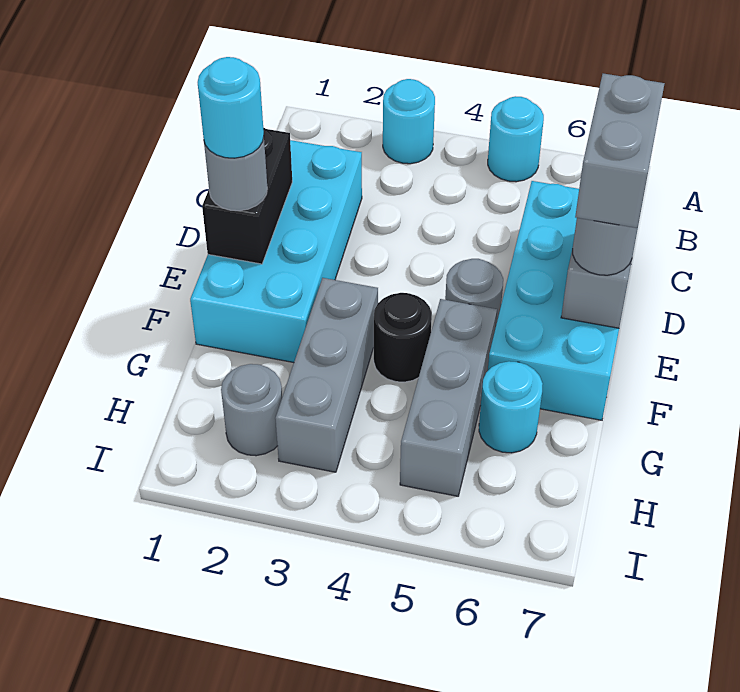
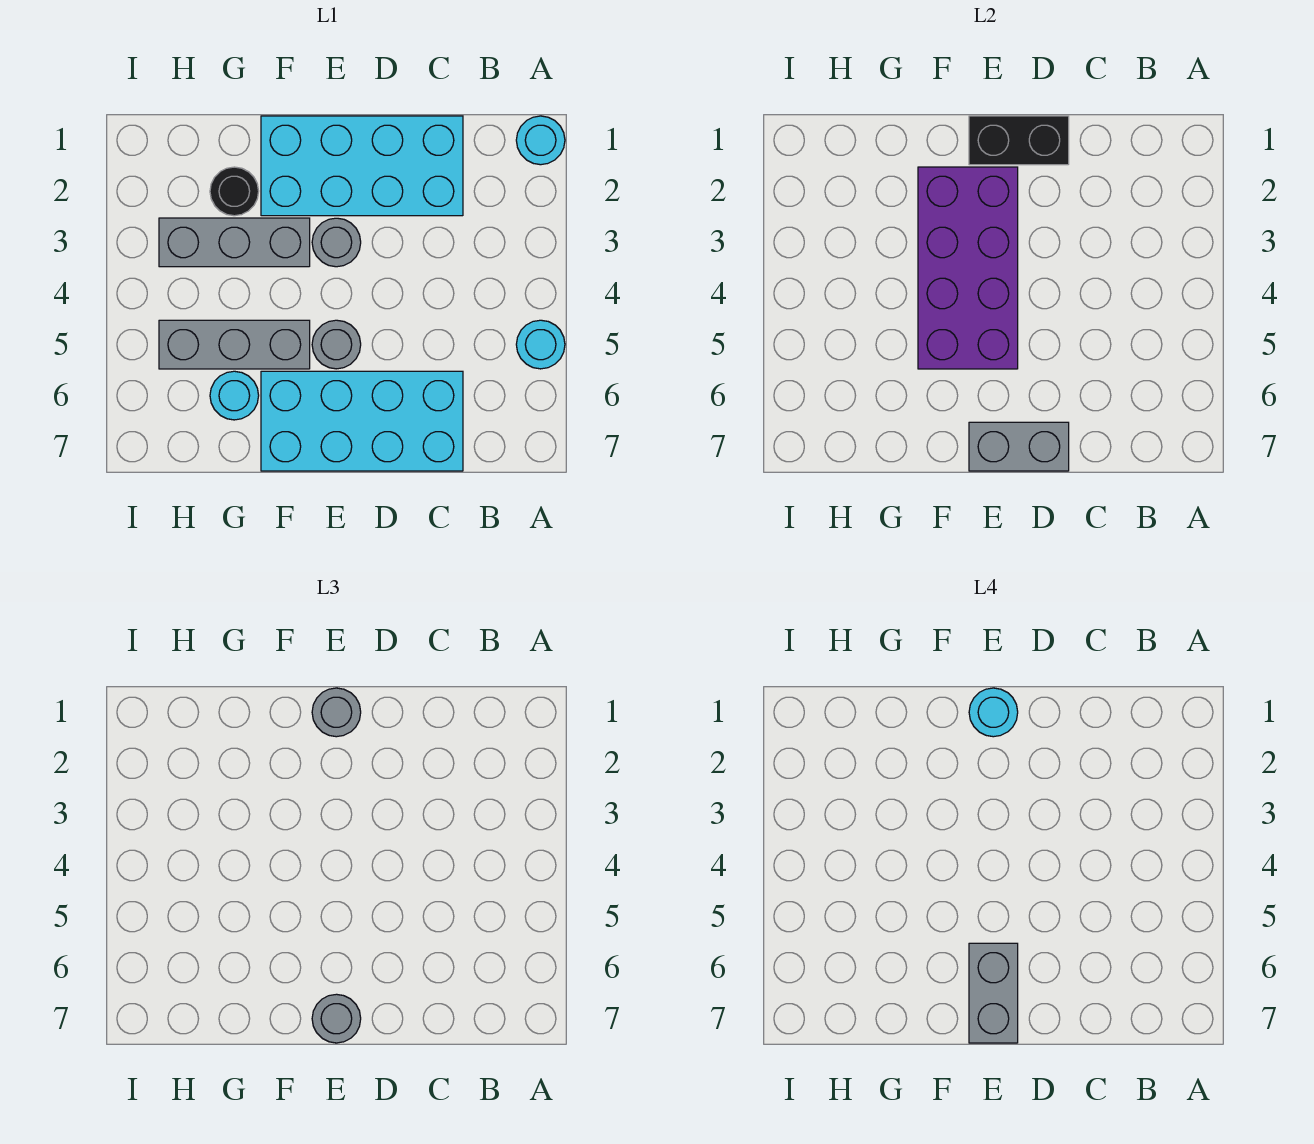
cyan 1x1 round brick [383,79,435,164] -> cyan 1x1 round brick moved to [516,116,565,165]
grey 1x2 brick [575,74,665,228] -> grey 1x2 brick turned to [969,943,1018,1043]
none -> purple 2x4 brick [918,167,1018,369]
black 1x1 round brick [374,293,432,382] -> black 1x1 round brick moved to [210,167,259,216]
grey 1x1 round brick [221,364,282,456] -> grey 1x1 round brick moved to [312,218,361,267]

